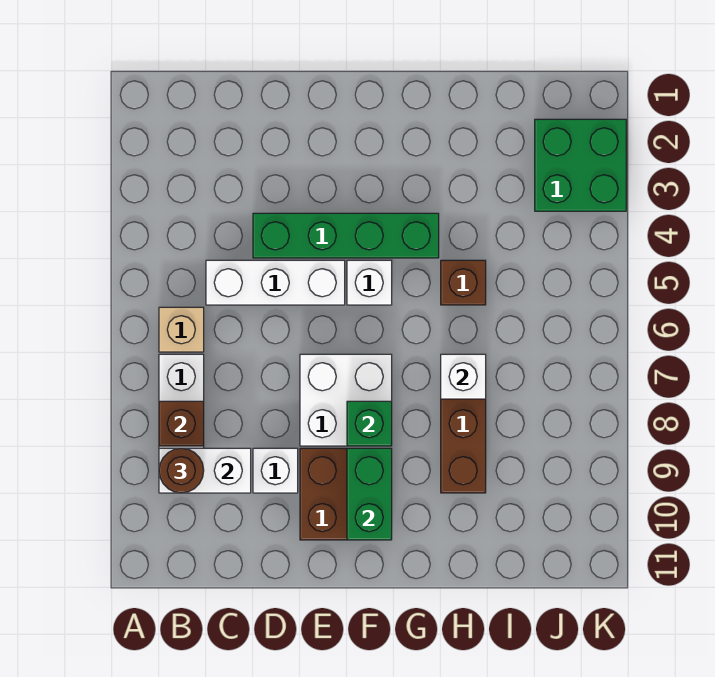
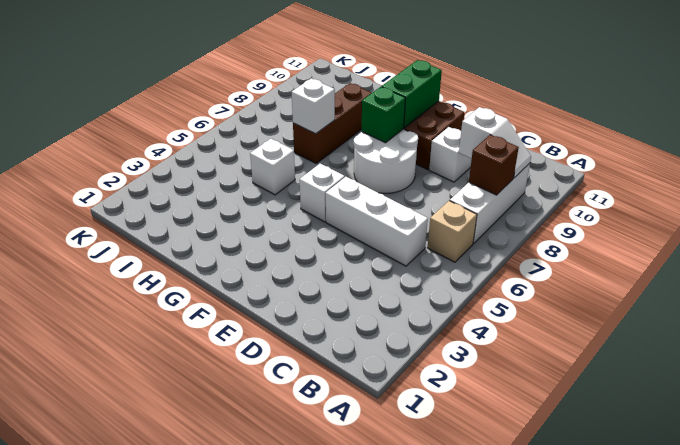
white 1x2 brick [159,448,251,493] -> white 1x2 slope [459,107,531,178]
brown 1x1 round brick [159,448,204,493] -> none
green 1x4 brick [253,213,439,258] -> none
white 2x2 brick [300,354,392,446] -> white 2x2 round brick [354,129,418,193]
brown 1x1 brick [441,260,486,305] -> white 1x1 brick [250,139,295,195]
green 2x2 brick [535,119,626,211] -> none

